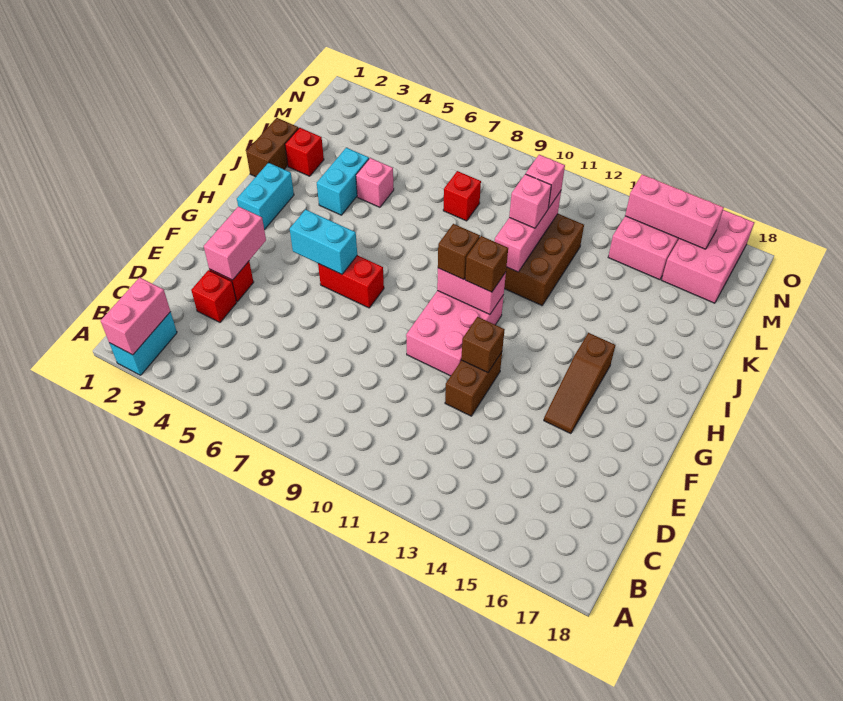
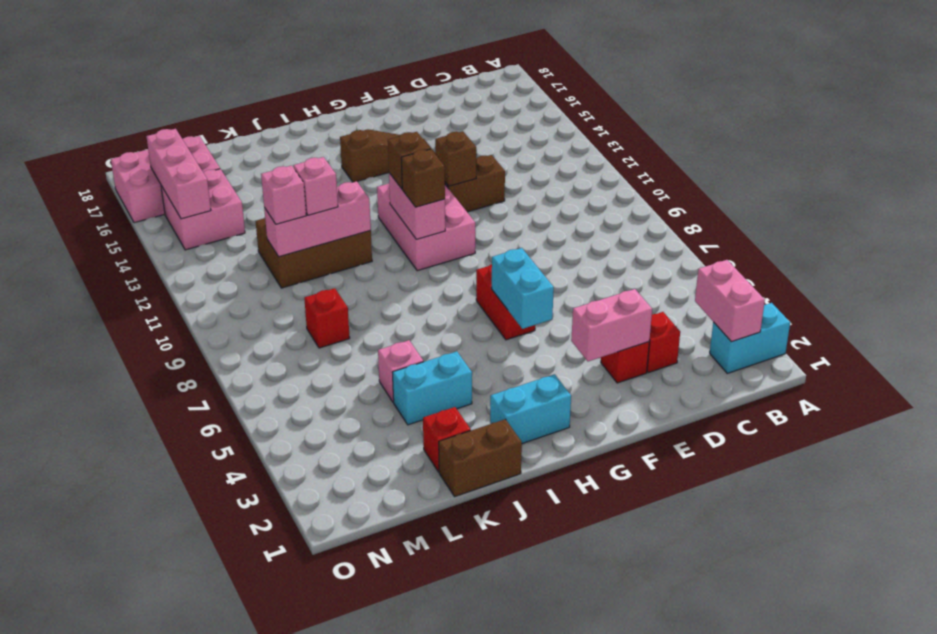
pink 1x2 brick [101,277,171,355] -> pink 1x2 brick turned to [695,260,765,342]
pink 2x3 brick [406,291,504,376] -> pink 2x3 brick turned to [377,184,475,271]

